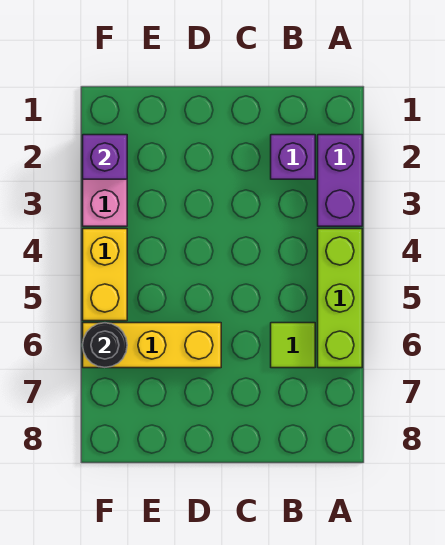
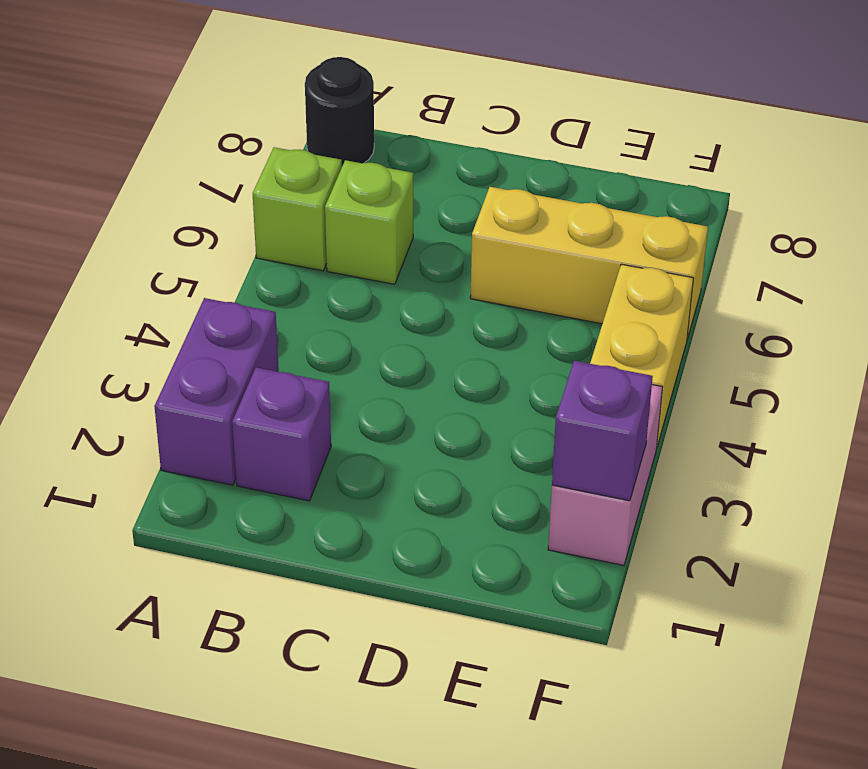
lime 1x3 brick [318,229,362,368] -> lime 1x1 brick [253,147,342,271]
lime 1x1 tile [271,323,315,368] -> lime 1x1 brick [325,160,413,284]
black 1x1 round brick [83,323,127,368] -> black 1x1 round brick moved to [305,57,374,166]

